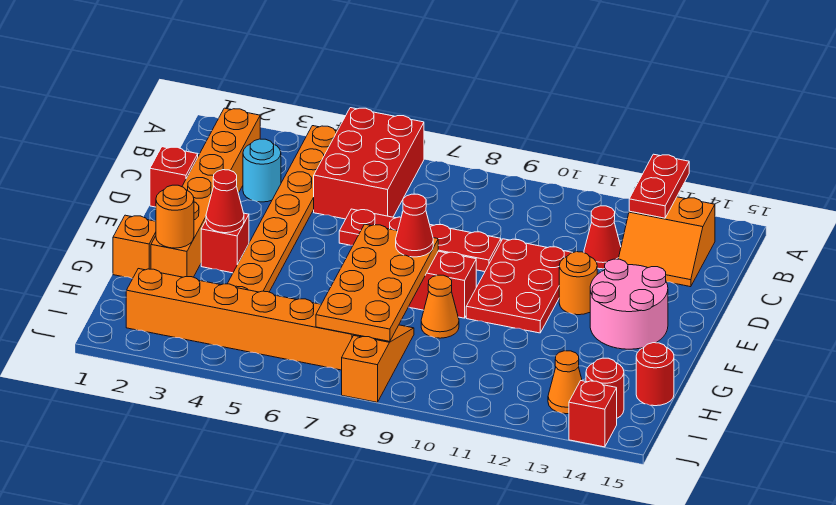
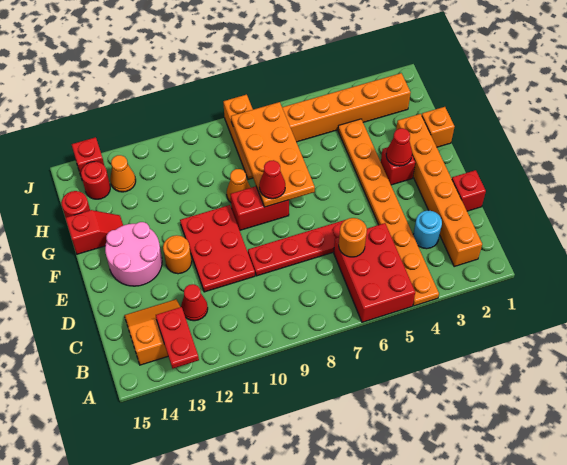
orange 1x1 round brick [156,185,194,248] -> orange 1x1 round brick moved to [339,218,367,257]
none -> red 1x2 slope [66,210,123,254]

